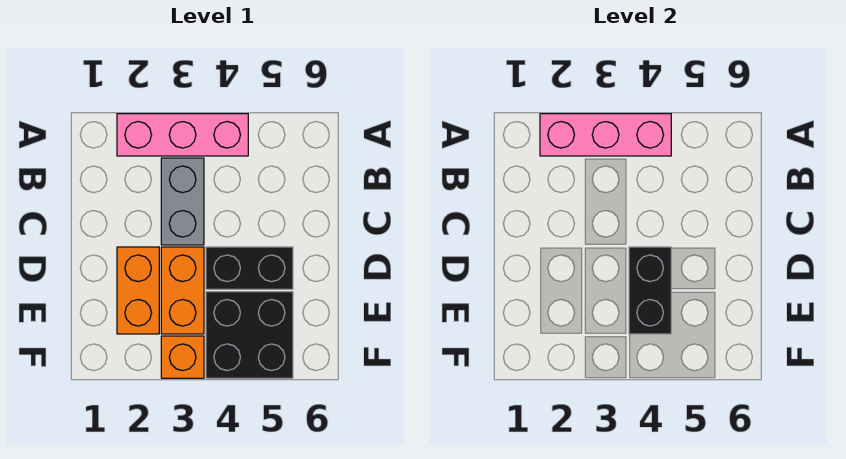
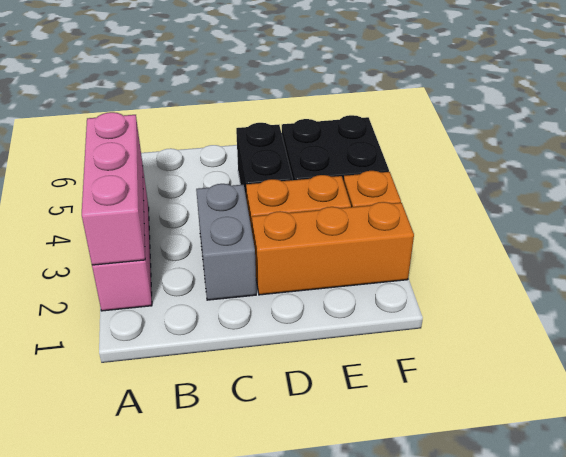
grey 1x2 brick [161,158,204,245] -> grey 1x2 brick turned to [196,184,256,300]
orange 1x2 brick [117,247,159,334] -> orange 1x3 brick [252,202,414,295]
black 1x2 brick [629,247,671,334] -> none

